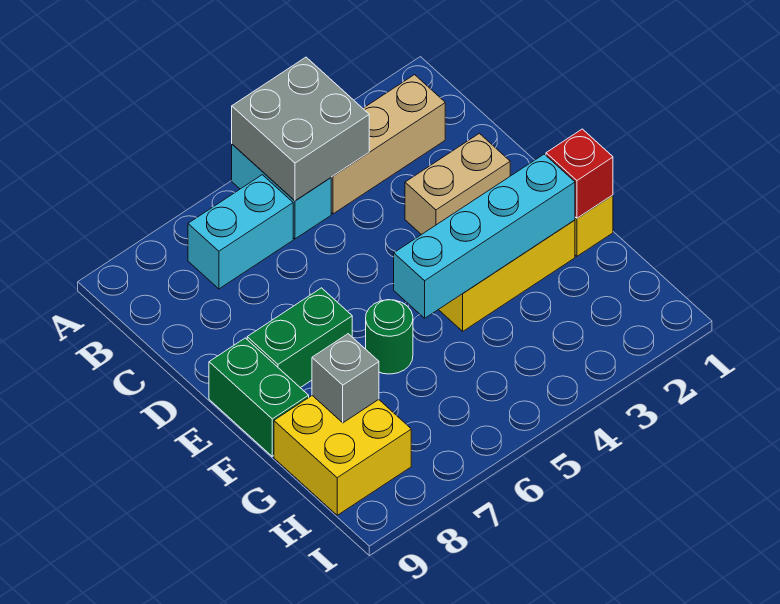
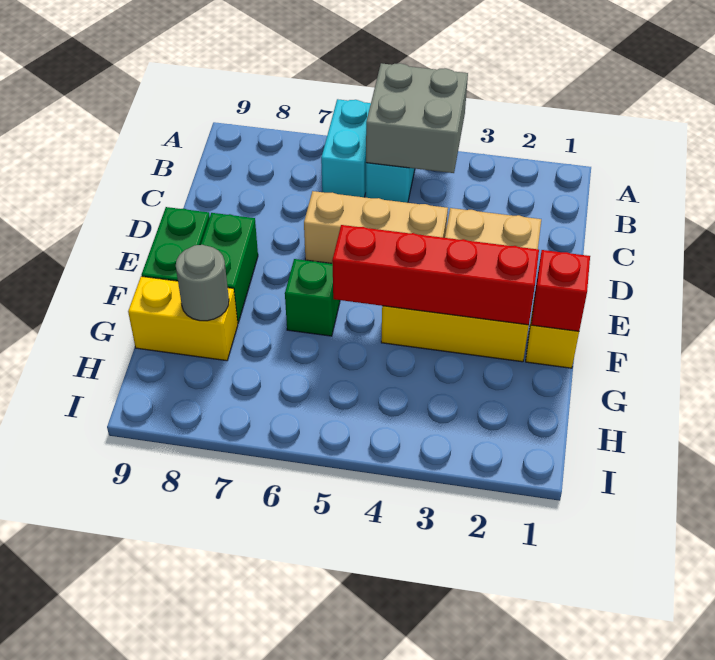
tan 1x3 brick [331,75,445,214] -> tan 1x3 brick moved to [304,191,448,264]
cyan 1x2 brick [188,175,293,289] -> cyan 1x2 brick turned to [321,99,371,197]
green 1x2 brick [247,288,352,388] -> green 1x2 brick turned to [201,213,258,323]
cyan 1x4 brick [394,154,575,318] -> red 1x4 brick [332,225,539,325]
green 1x1 round brick [366,300,413,374] -> green 1x1 brick [285,259,340,336]
yellow 2x2 brick [274,396,411,515] -> yellow 1x2 brick [128,276,238,361]
grey 1x1 brick [312,334,379,423] -> grey 1x1 round brick [176,245,229,321]

